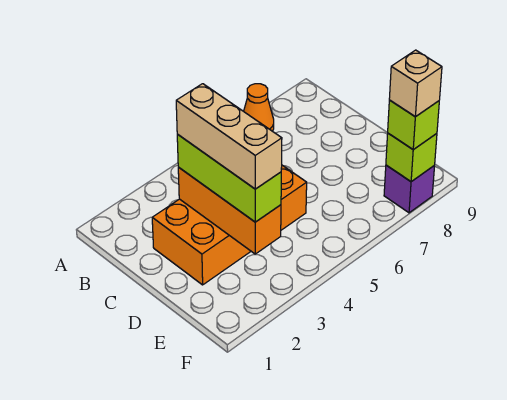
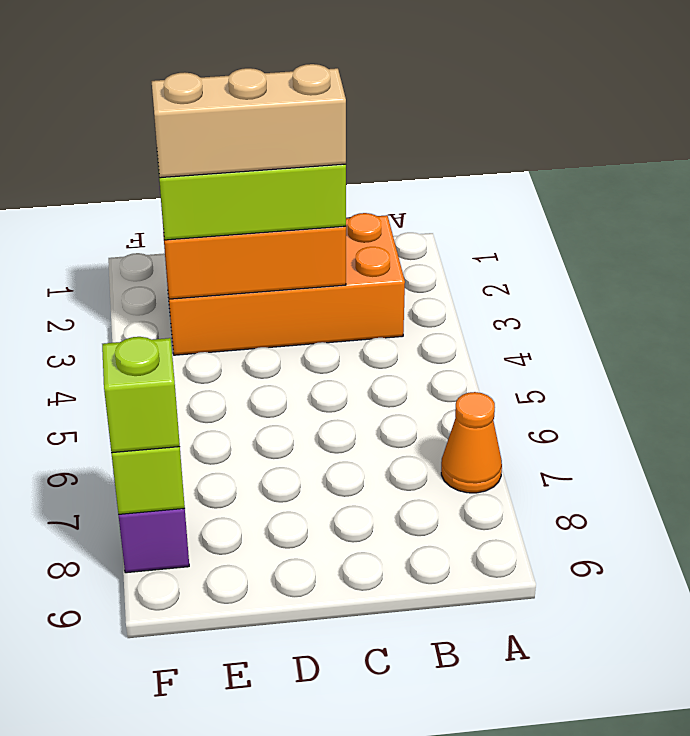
orange 2x4 brick [152,165,307,285] -> orange 2x4 brick turned to [163,213,405,355]
tan 1x1 brick [389,50,442,117] -> none

